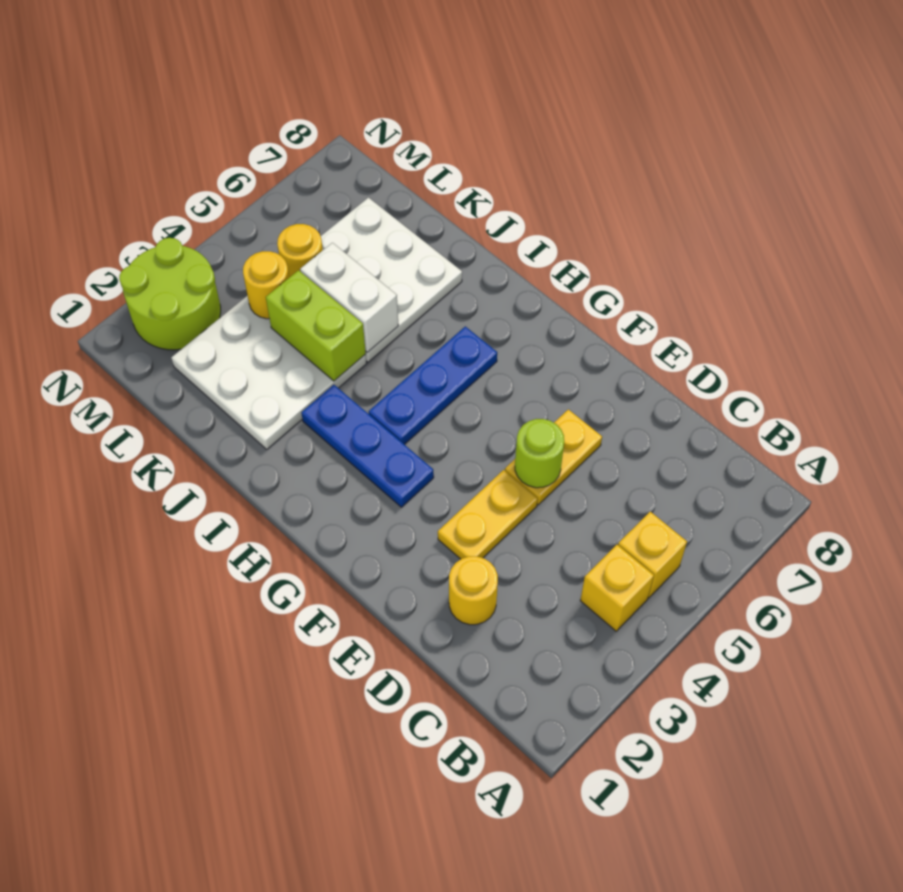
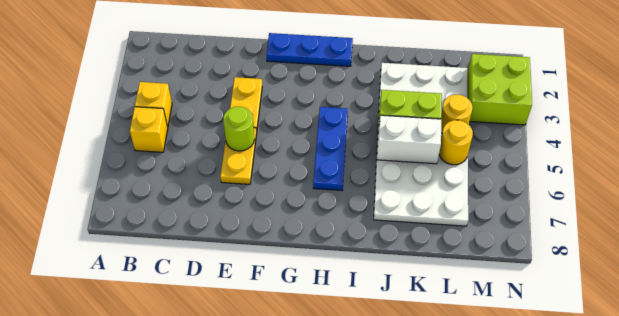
yellow 1x1 round brick [449,556,498,625] -> none
blue 1x3 plate [301,385,434,507] -> blue 1x3 plate moved to [266,33,353,66]
lime 2x2 round brick [119,238,221,350] -> lime 2x2 brick [467,54,532,125]

